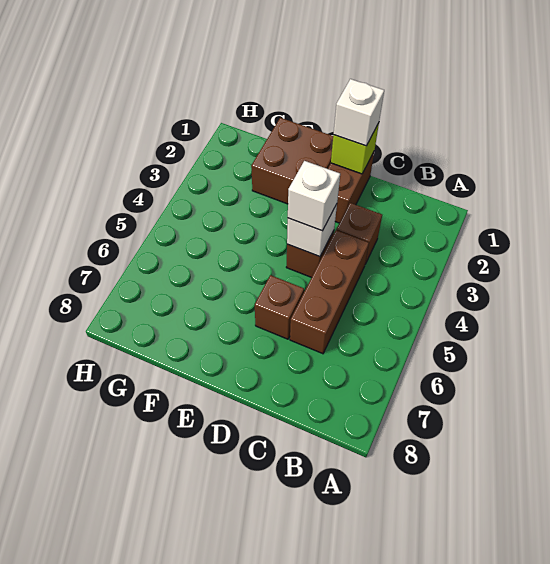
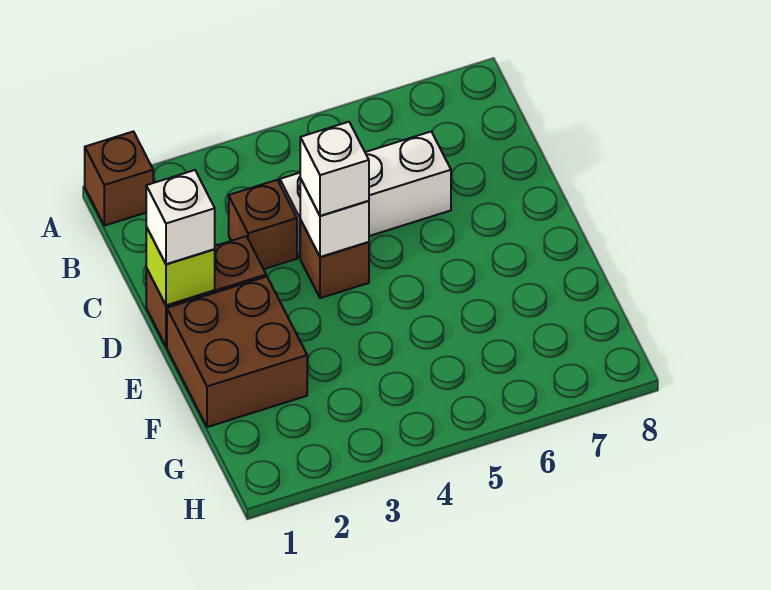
brown 1x3 brick [290,230,369,354] -> white 1x3 brick [280,132,451,258]
brown 1x1 brick [255,275,304,339] -> brown 1x1 brick moved to [85,131,153,226]

